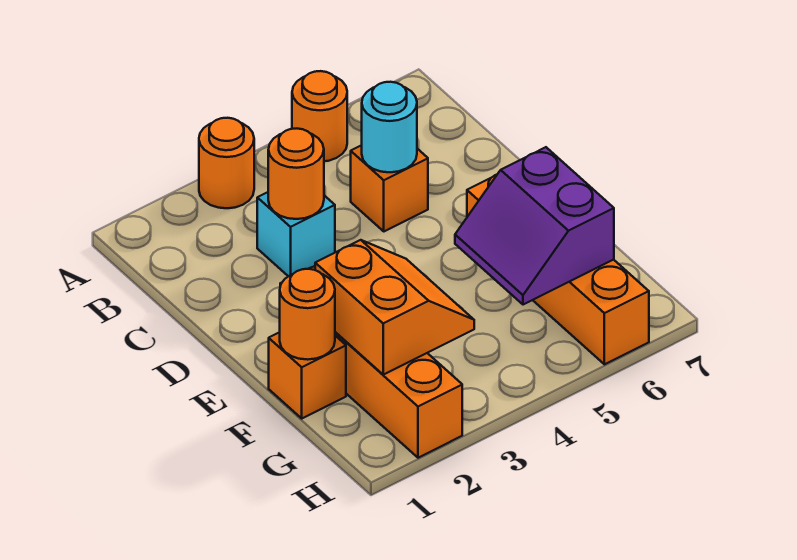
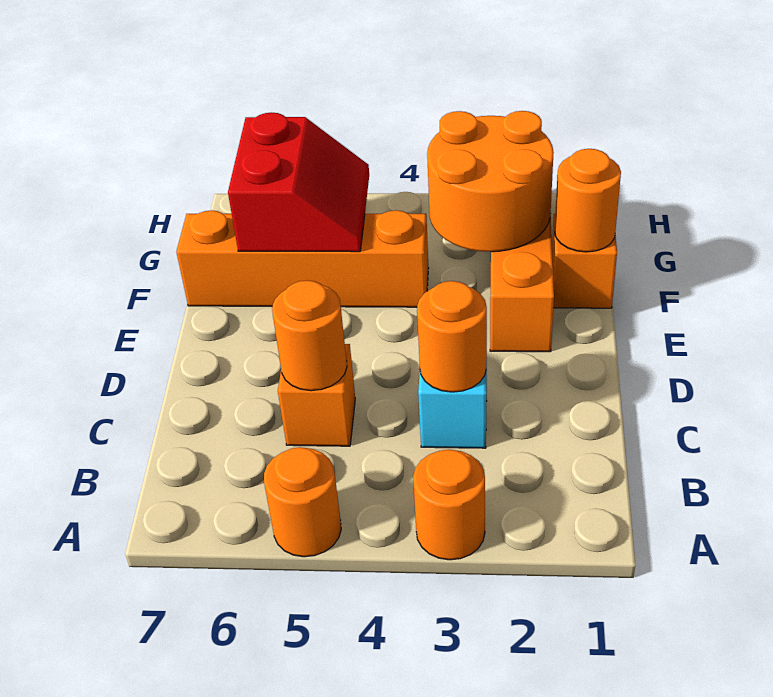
cyan 1x1 round brick [362,82,417,172] -> orange 1x1 round brick [272,280,347,391]
orange 1x4 brick [467,175,649,364] -> orange 1x4 brick turned to [176,210,429,307]
orange 2x2 slope [315,240,474,375] -> orange 2x2 round brick [427,111,554,252]
purple 2x2 slope [455,147,614,305] -> red 2x2 slope [228,112,369,252]

